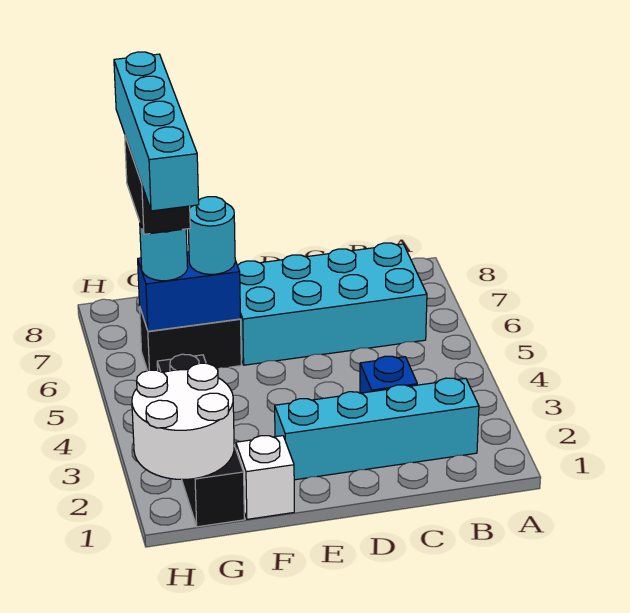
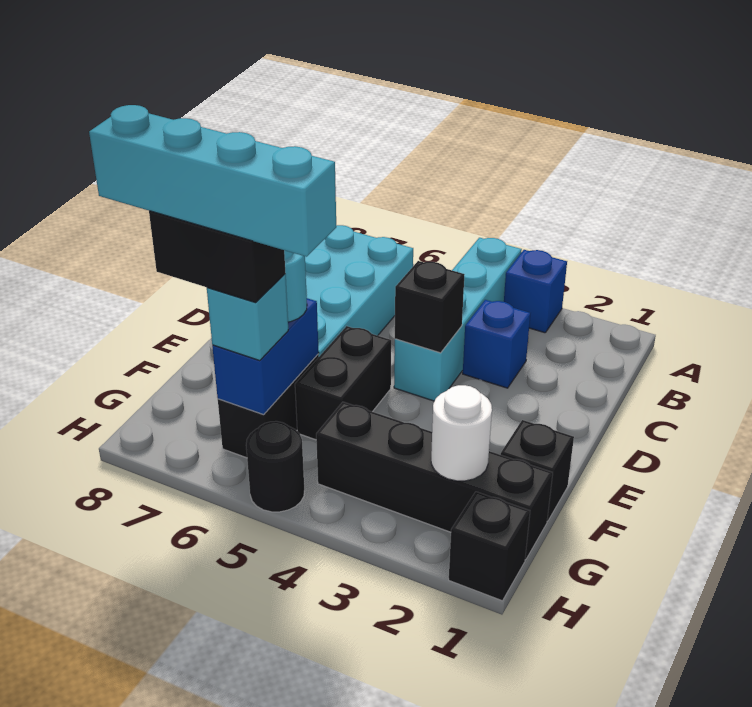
none -> blue 1x1 brick [504,250,567,333]
cyan 1x4 brick [275,378,479,480] -> cyan 1x4 brick moved to [394,238,522,401]
none -> black 1x1 brick [395,261,465,353]
none -> black 1x2 brick [295,326,391,440]
white 1x1 brick [236,436,294,519] -> black 1x1 brick [500,420,574,521]
white 2x2 round brick [132,363,234,479] -> white 1x1 round brick [431,385,492,481]
cyan 1x1 round brick [140,224,188,281] -> cyan 1x1 brick [207,274,288,361]
none -> black 1x1 brick [449,492,530,601]
none -> black 1x1 round brick [246,421,304,512]

